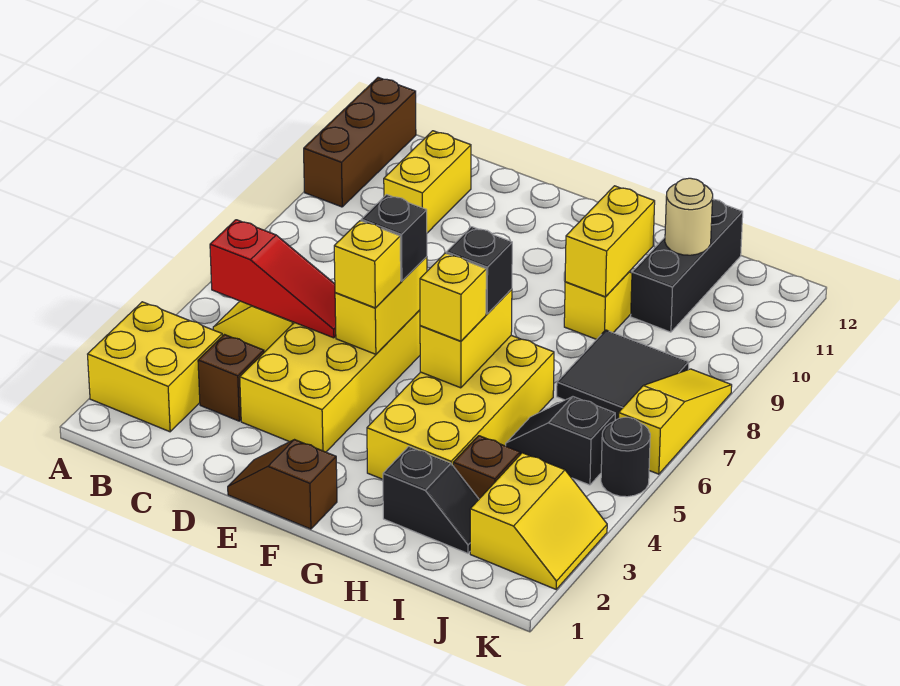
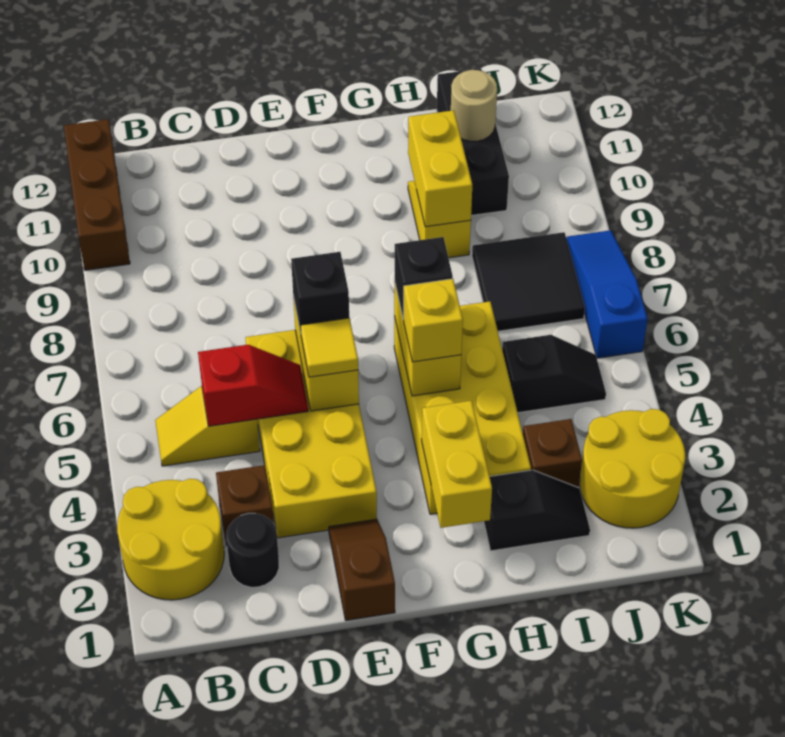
yellow 2x2 brick [88,302,222,432] -> yellow 2x2 round brick [117,479,224,600]
red 1x3 slope [210,220,336,338] -> red 1x2 slope [198,345,308,426]
yellow 1x2 brick [384,131,471,233] -> yellow 1x2 brick moved to [422,401,492,528]
brown 1x2 slope [228,440,337,529] -> brown 1x2 slope turned to [329,519,395,621]
yellow 1x1 brick [334,221,401,308] -> yellow 1x1 tile [301,318,358,377]
black 1x2 slope [506,397,615,485] -> black 1x2 slope turned to [502,335,606,413]
yellow 2x2 slope [470,453,607,589] -> yellow 2x2 round brick [580,409,685,528]
black 1x1 round brick [601,417,650,497] -> black 1x1 round brick moved to [226,513,279,587]
yellow 1x3 slope [619,369,732,474] -> blue 1x3 slope [566,230,648,358]

